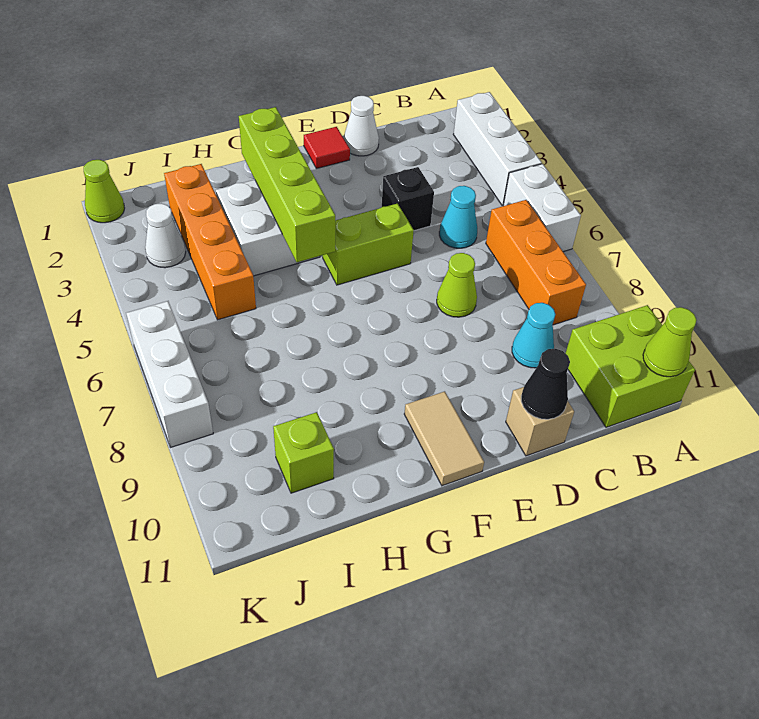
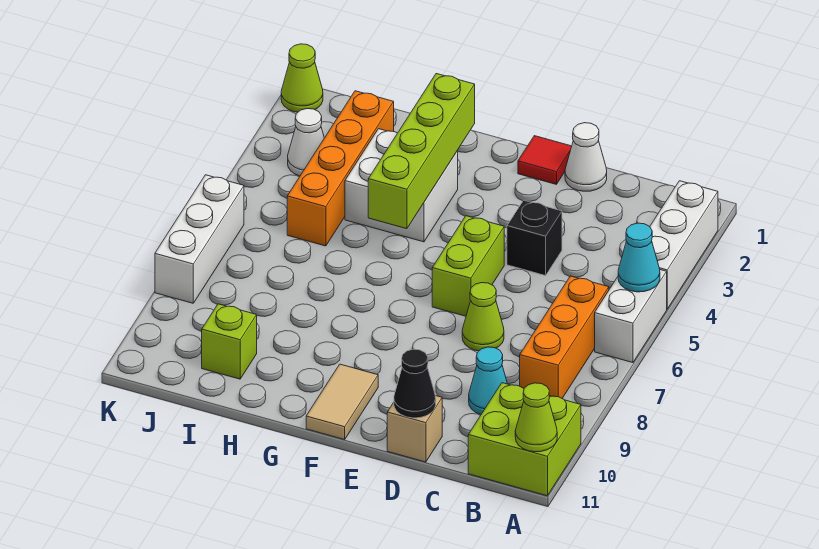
cyan 1x1 cone [439,186,477,248] -> cyan 1x1 cone moved to [618,223,660,292]
lime 1x2 brick [323,204,414,285] -> lime 1x2 brick turned to [432,216,504,316]

